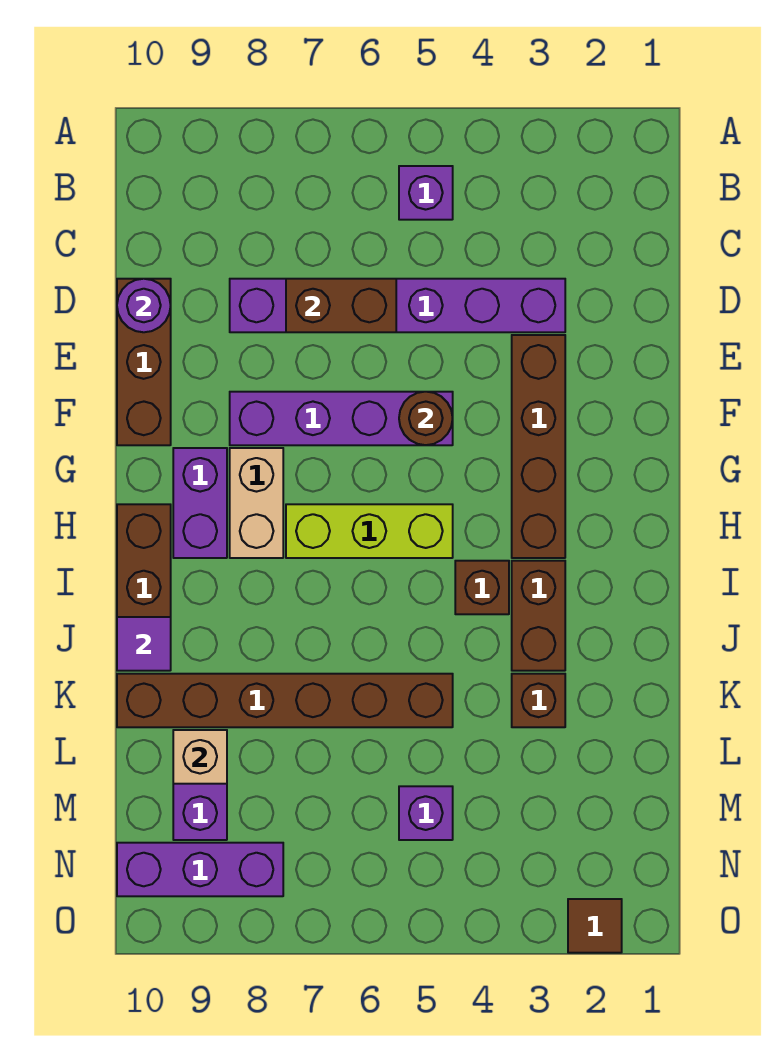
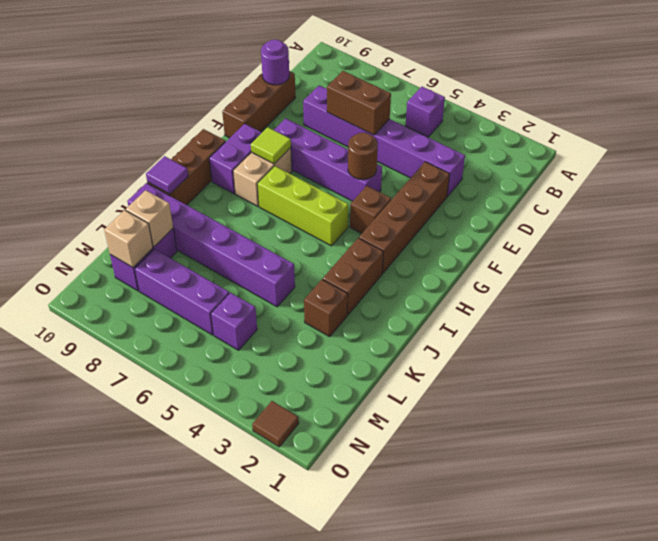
none -> lime 1x1 tile [251,127,291,164]
brown 1x1 brick [455,561,509,614] -> brown 1x1 brick moved to [350,186,391,233]
brown 1x6 brick [117,674,453,727] -> purple 1x6 brick [127,183,295,307]
none -> tan 1x1 brick [104,210,153,267]
purple 1x3 brick [117,843,283,896] -> purple 1x3 brick moved to [135,249,229,335]

